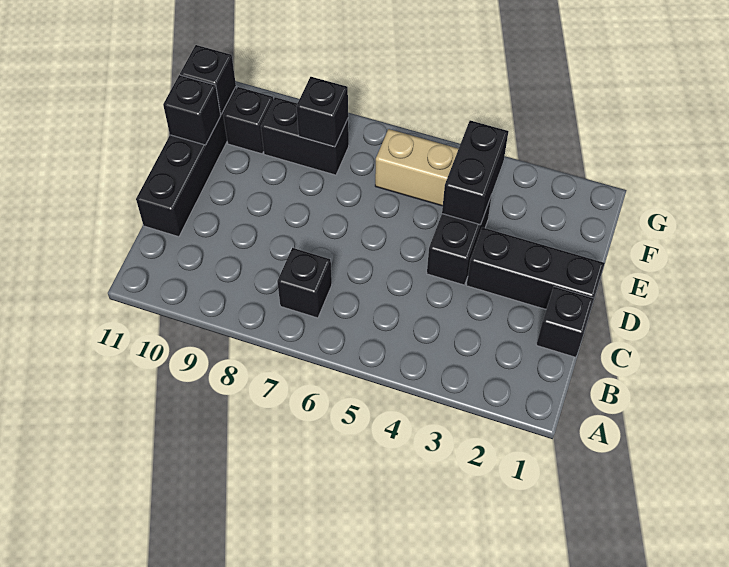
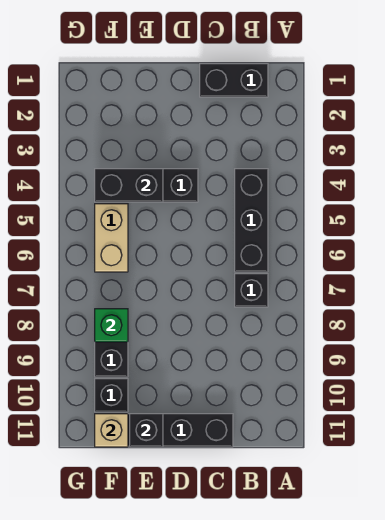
black 1x1 brick [537,287,594,357] -> black 1x2 brick [200,64,268,97]
black 1x3 brick [467,227,605,309] -> black 1x3 brick moved to [235,169,268,272]
black 1x1 brick [296,77,348,147] -> green 1x1 brick [95,309,128,342]
black 1x1 brick [180,45,236,114] -> tan 1x1 brick [95,414,128,447]

